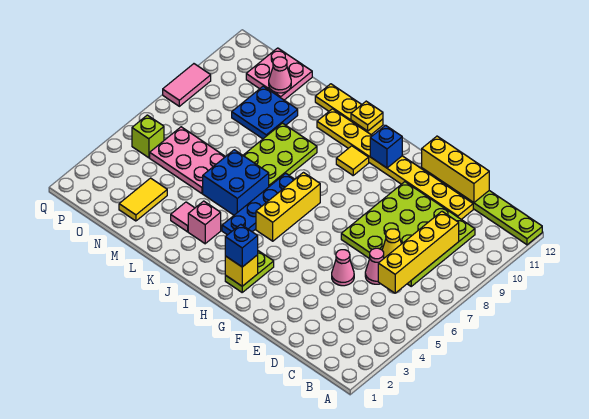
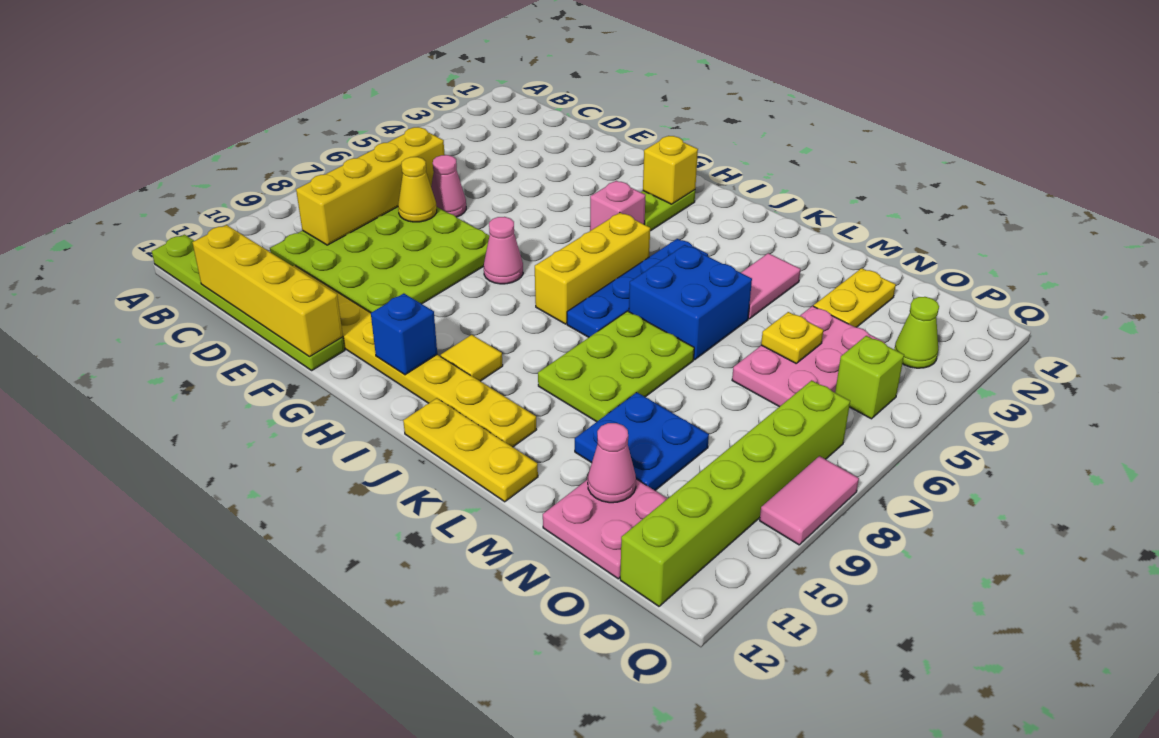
yellow 1x3 brick [422,136,489,203] -> yellow 1x4 brick [192,225,343,357]
pink 1x1 cone [332,250,354,286] -> pink 1x1 cone moved to [484,217,523,284]
blue 1x1 brick [225,224,258,267] -> none
yellow 1x1 plate [351,101,383,131] -> yellow 1x1 plate moved to [761,312,823,363]
pink 1x1 brick [188,201,221,244] -> pink 1x1 brick moved to [590,181,645,231]
pink 1x1 tile [171,202,194,232] -> pink 1x2 tile [741,253,801,319]
pink 2x3 plate [150,127,225,193] -> pink 2x3 plate turned to [732,306,885,407]
yellow 1x2 tile [119,178,167,221] -> yellow 1x2 plate [814,268,896,327]
none -> lime 1x1 cone [894,297,939,368]
none -> lime 1x6 brick [620,380,850,606]

